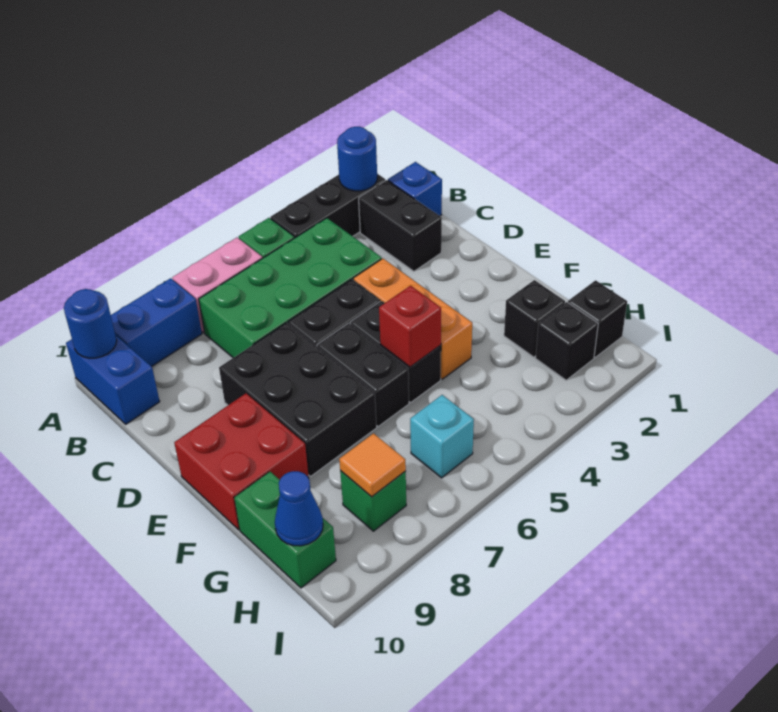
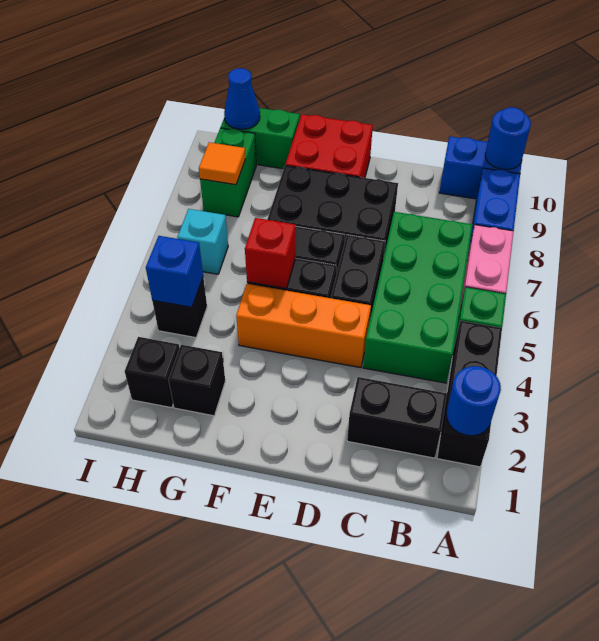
blue 1x1 brick [388,162,442,216] -> blue 1x1 brick moved to [146,236,203,307]
black 1x1 brick [568,280,627,357] -> black 1x1 brick moved to [152,277,207,338]
green 1x1 brick [340,471,406,531] -> green 1x2 brick [200,128,256,217]

